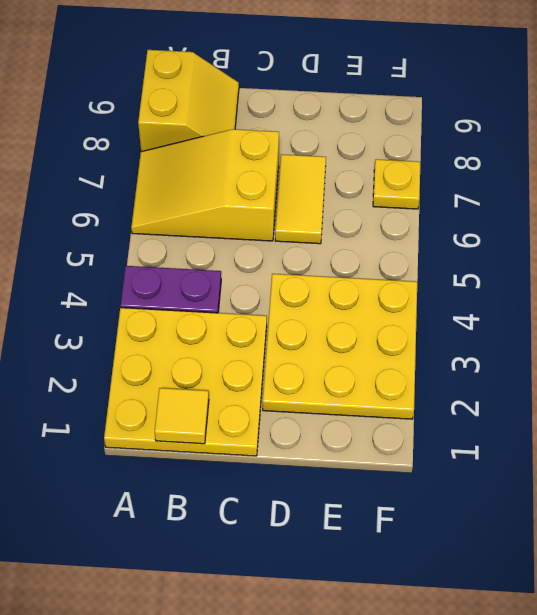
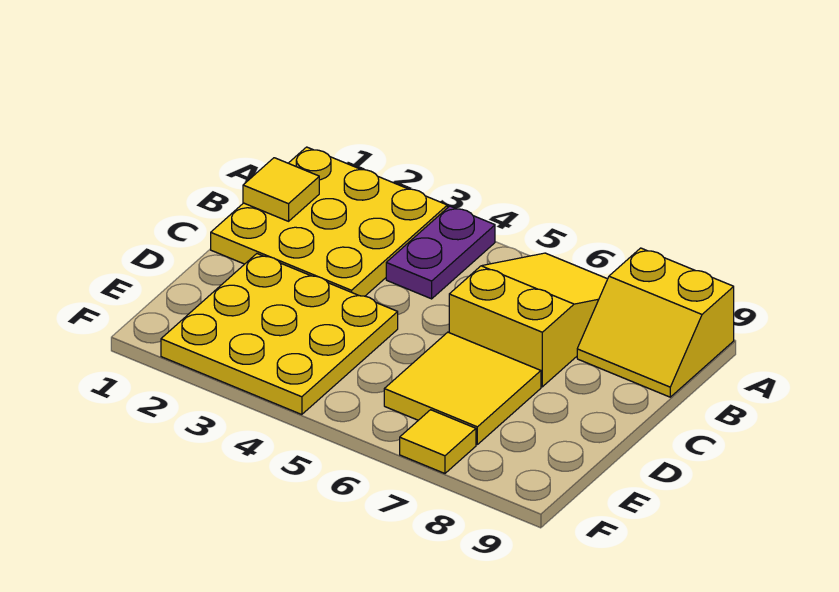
yellow 1x2 tile [275,154,326,244] -> yellow 2x2 tile [384,332,541,444]
yellow 1x1 plate [373,159,420,209] -> yellow 1x1 tile [400,410,476,473]

